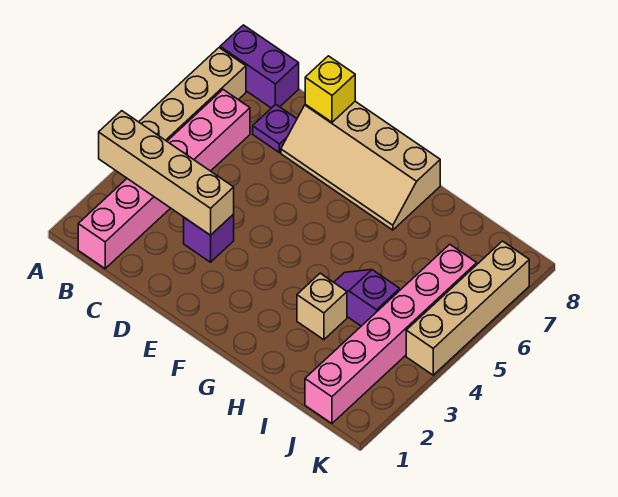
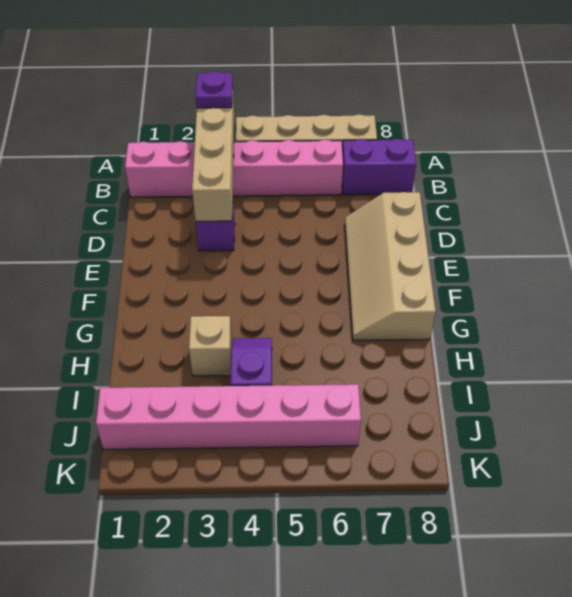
purple 1x2 brick [220,25,299,108] -> purple 1x2 brick turned to [342,139,416,195]
purple 1x1 plate [253,104,297,153] -> purple 1x1 plate moved to [196,71,233,108]
yellow 1x1 brick [305,56,355,122] -> none
tan 1x4 brick [406,241,529,375] -> none

